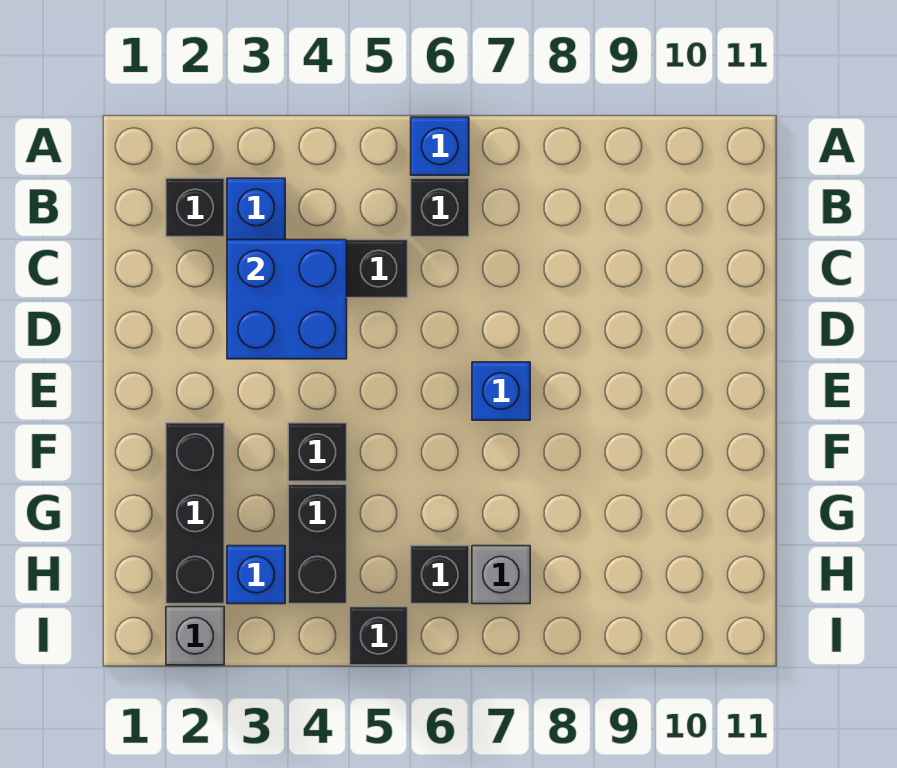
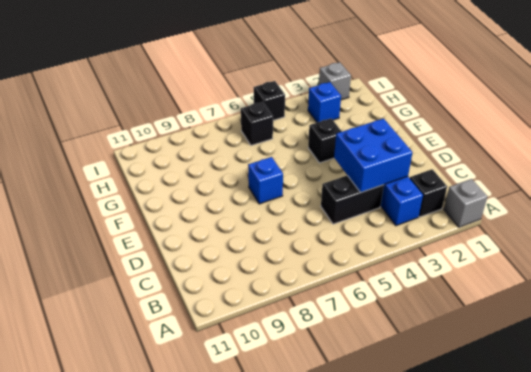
blue 1x1 brick [411,117,469,175] -> none
black 1x1 brick [411,178,469,237] -> none
black 1x3 brick [166,423,224,604] -> none
black 1x2 brick [288,484,347,604] -> none
grey 1x1 brick [472,546,530,604] -> grey 1x1 brick moved to [444,179,487,227]

